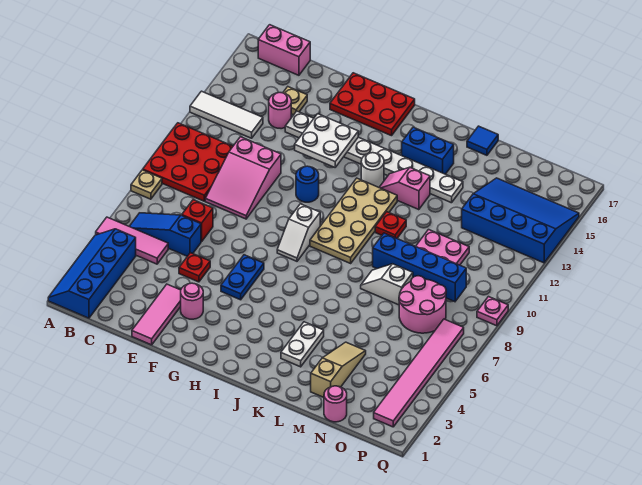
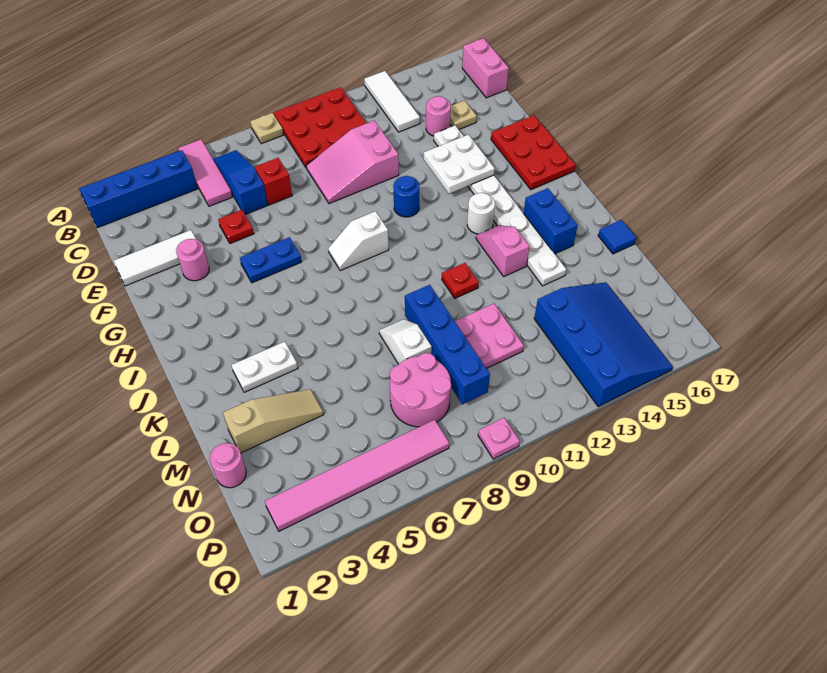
pink 1x3 tile [132,284,181,345] -> white 1x3 tile [114,230,196,286]
tan 2x4 plate [310,178,397,263] -> none

